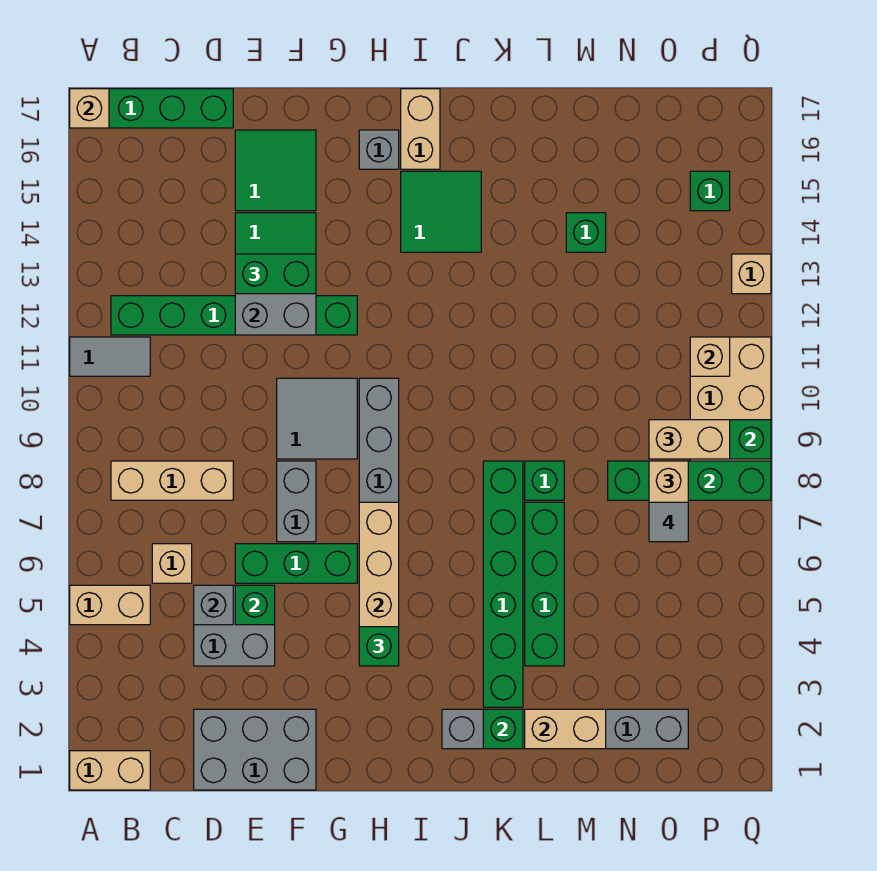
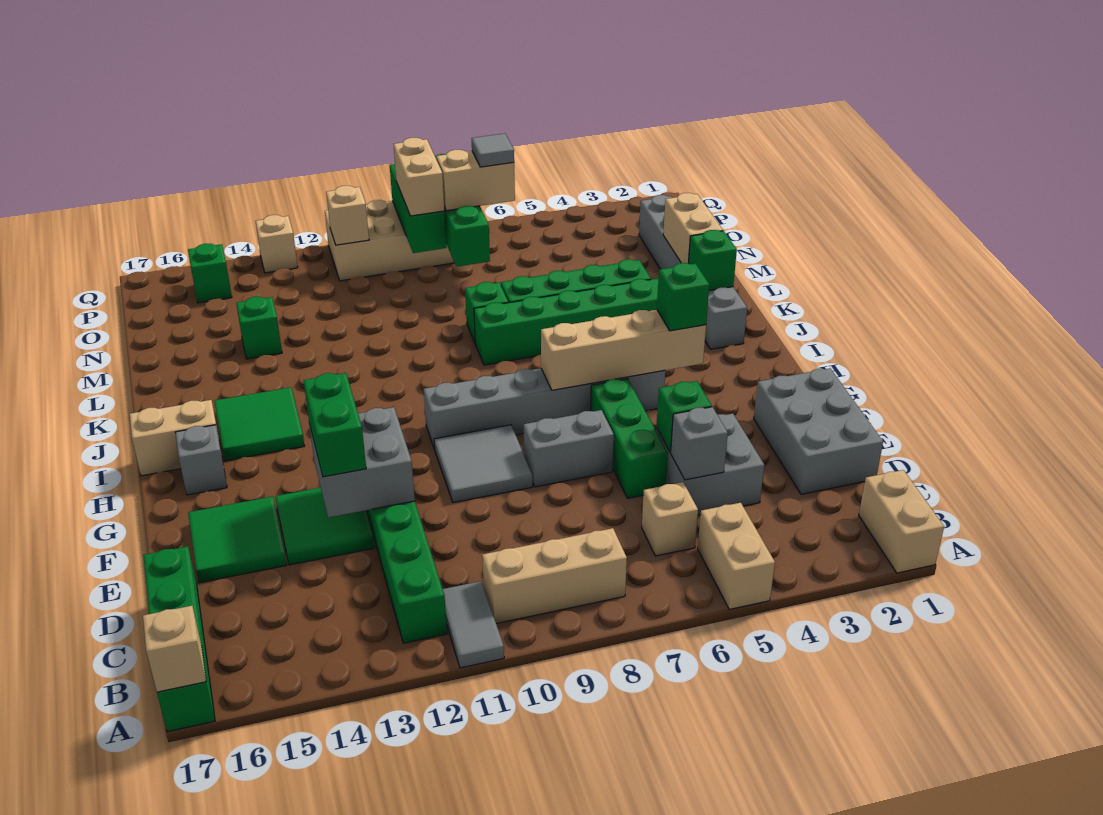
tan 1x3 brick [111,461,233,500] -> tan 1x3 brick turned to [482,528,627,624]

